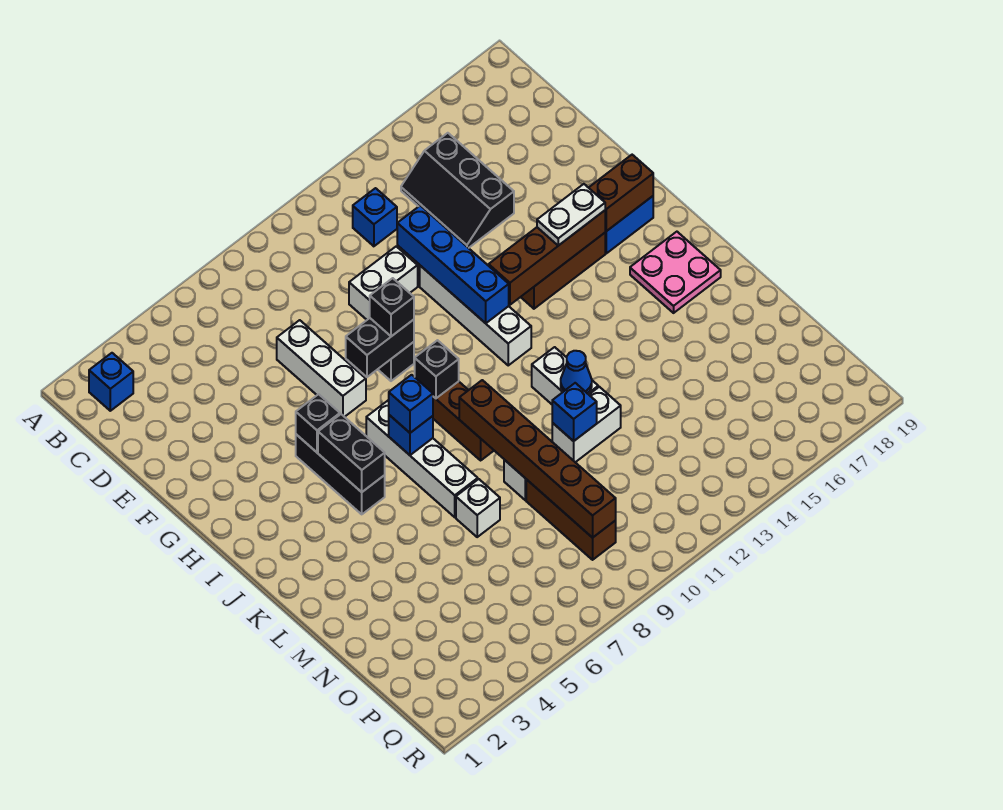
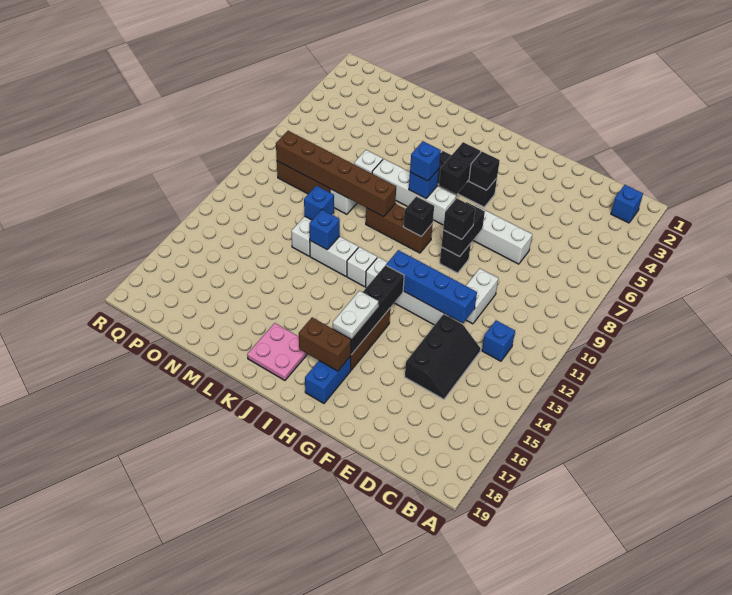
black 2x3 slope [401,133,514,248] -> black 2x3 slope turned to [405,314,481,399]
brown 1x4 brick [489,211,605,305] -> black 1x4 brick [333,265,404,355]
brown 1x2 brick [589,155,653,231] -> brown 1x2 brick turned to [299,317,351,371]
black 1x2 brick [318,414,385,492] -> black 1x2 brick turned to [439,142,481,194]
none -> white 1x1 brick [347,247,377,287]
blue 1x1 cone [561,351,592,394] -> blue 1x1 brick [309,210,340,250]

